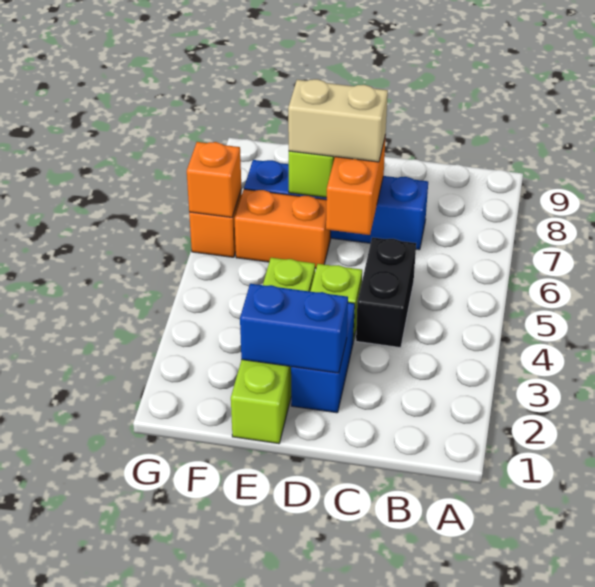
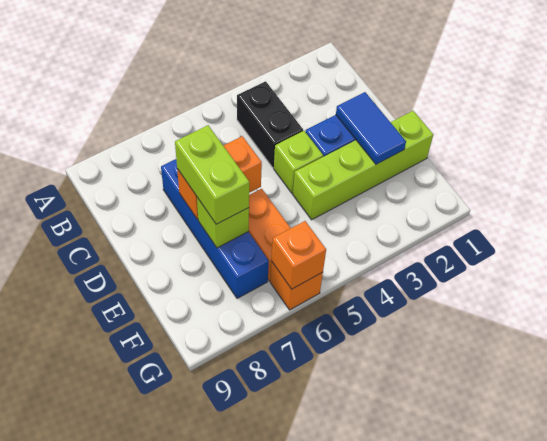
black 1x2 brick [356,237,416,348] -> black 1x2 brick turned to [237,81,303,168]
blue 1x2 brick [240,284,348,373] -> blue 1x2 tile [336,92,406,164]
tan 1x2 brick [288,79,388,162] -> lime 1x2 brick [175,125,249,224]

